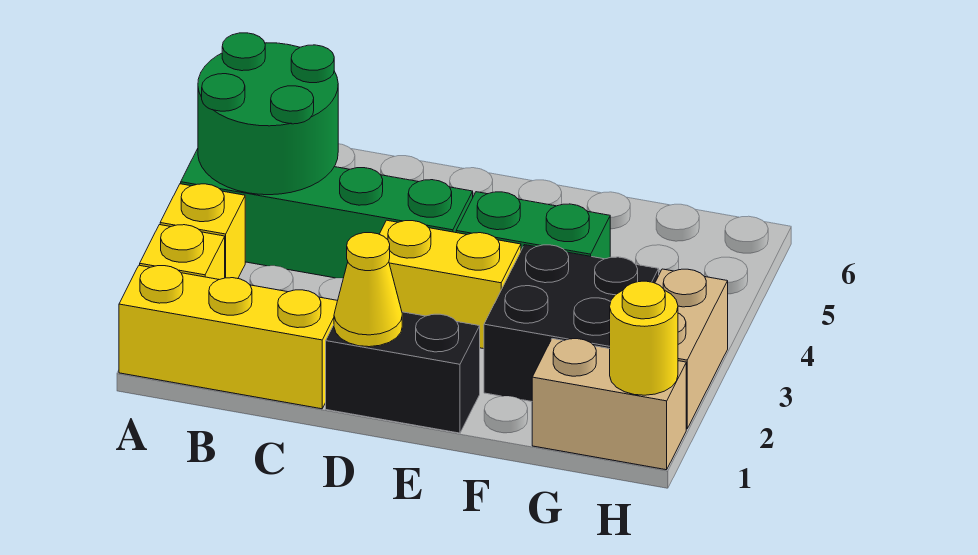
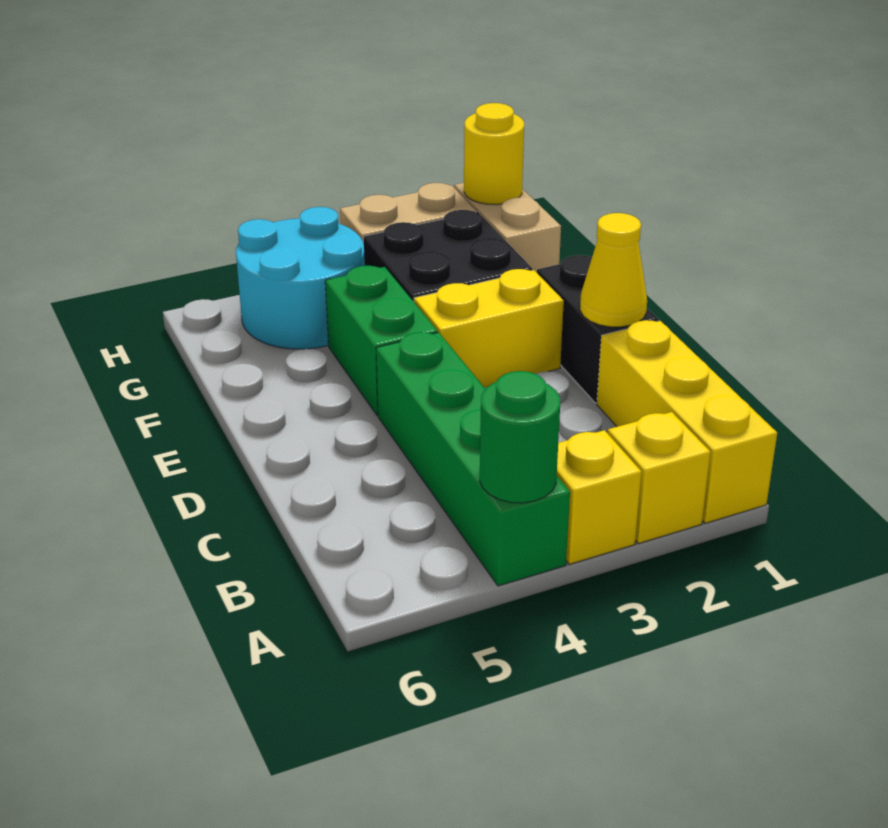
green 2x2 round brick [198,33,338,195] -> green 1x1 round brick [480,371,560,503]
yellow 1x2 brick [379,220,521,349] -> yellow 1x2 brick turned to [414,269,564,387]
none -> cyan 2x2 round brick [236,207,365,349]

